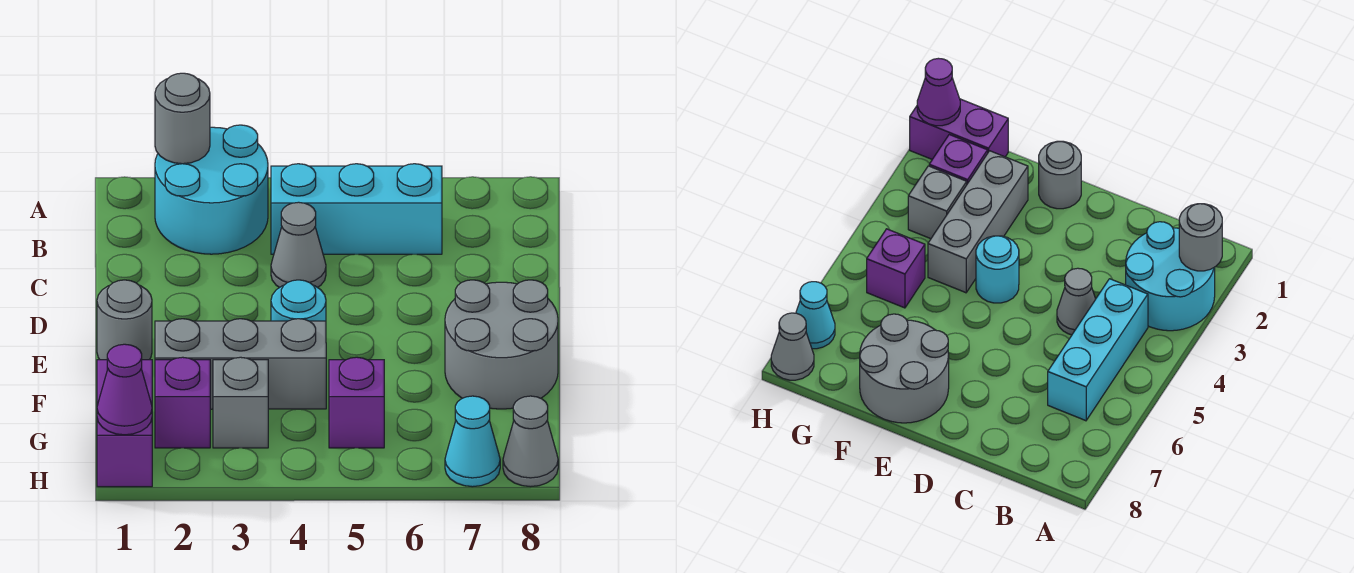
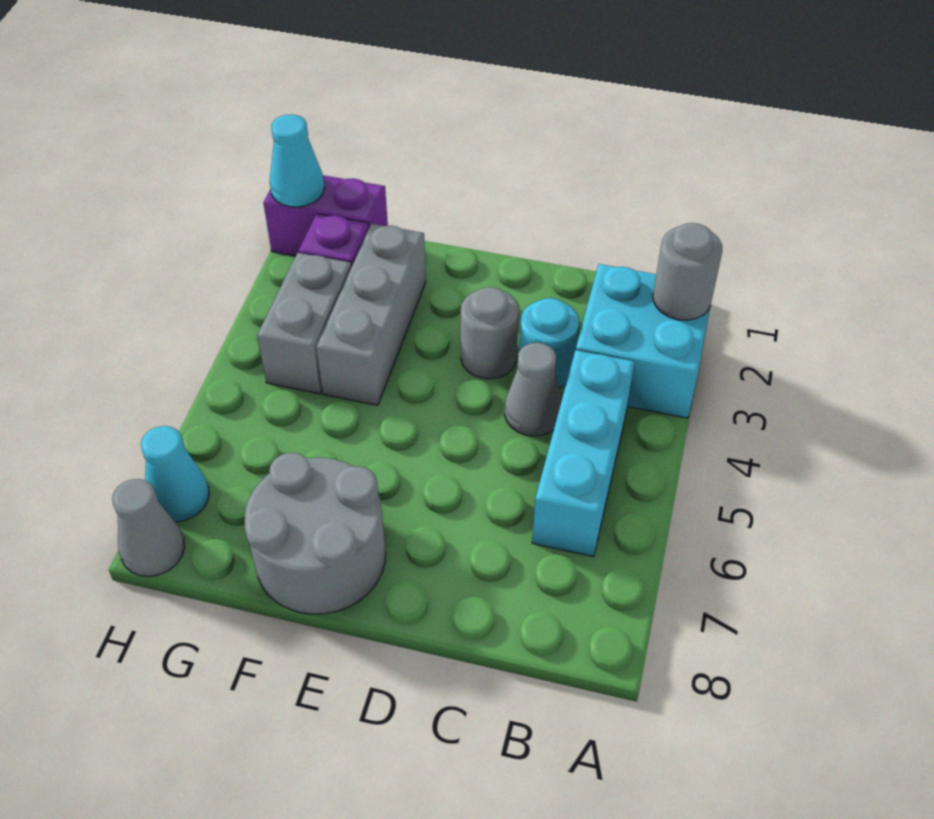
cyan 2x2 round brick [155,125,268,254] -> cyan 2x2 brick [576,264,711,418]
grey 1x1 round brick [97,280,152,360] -> grey 1x1 round brick moved to [461,287,519,379]
cyan 1x1 round brick [271,280,326,321] -> cyan 1x1 round brick moved to [519,298,579,388]
grey 1x1 brick [213,357,268,448] -> grey 1x2 brick [257,253,351,394]
purple 1x1 brick [329,357,384,448] -> none
purple 1x1 cone [97,344,152,435] -> cyan 1x1 cone [270,114,325,207]

